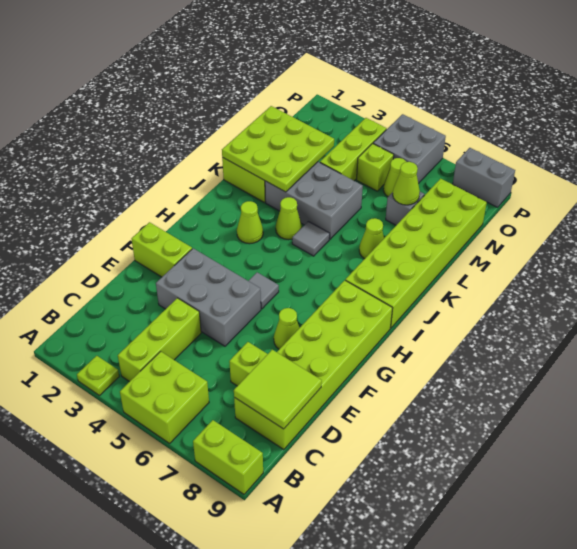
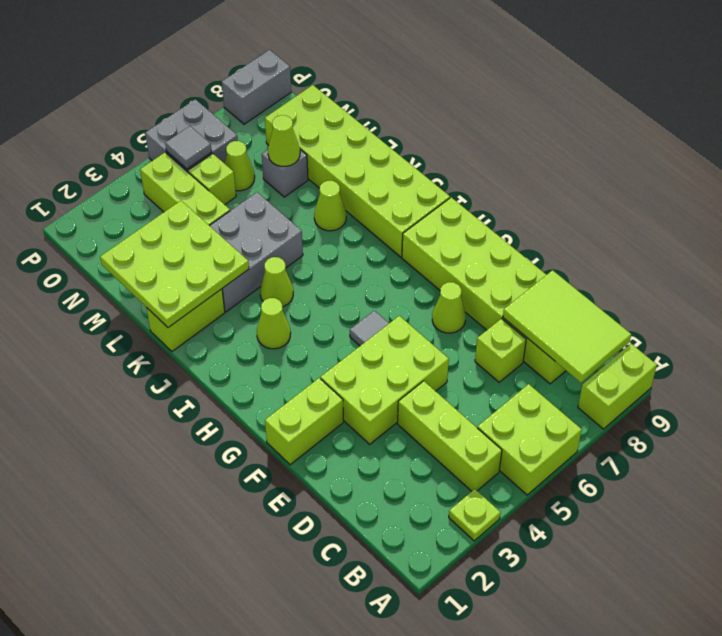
lime 2x2 tile [234,350,322,429] -> lime 2x3 tile [503,270,631,383]
grey 2x3 brick [156,248,261,346] -> lime 2x3 brick [321,316,449,444]
grey 1x1 tile [292,221,330,256] -> grey 1x1 tile moved to [165,126,212,169]

